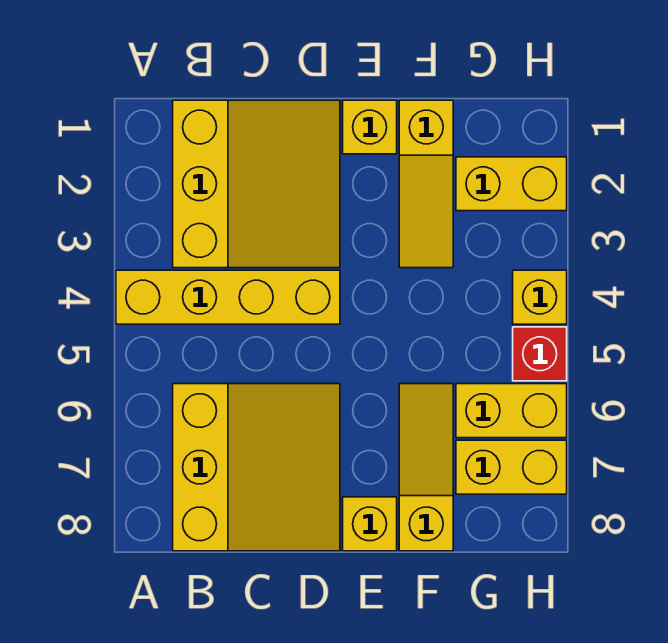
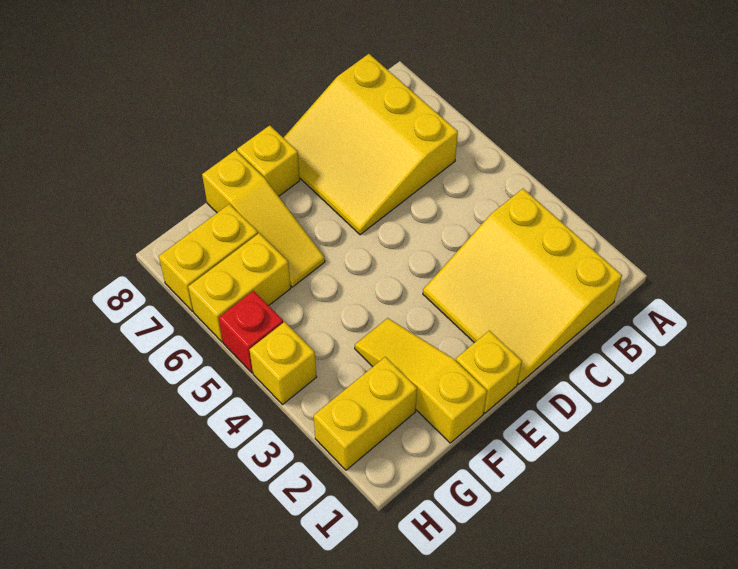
yellow 1x4 brick [116,270,340,324] -> none

